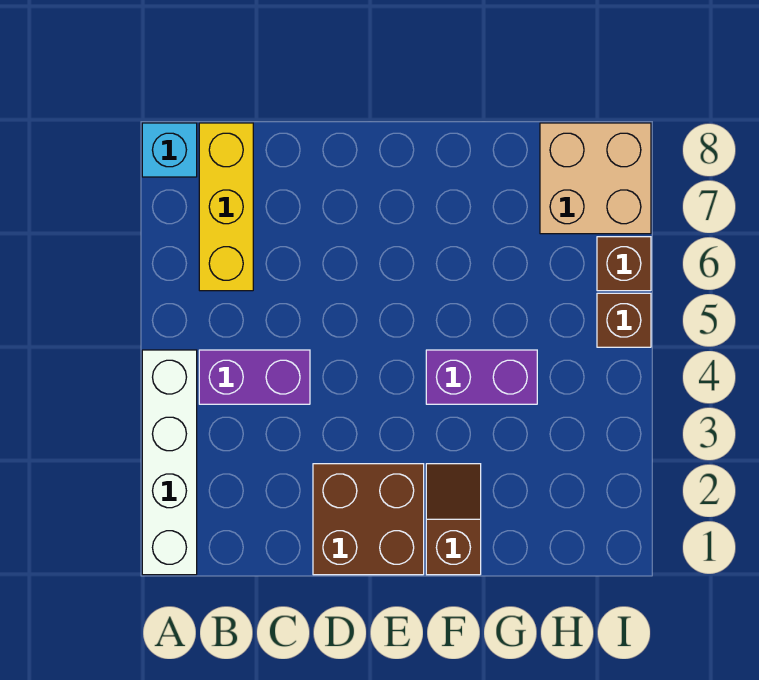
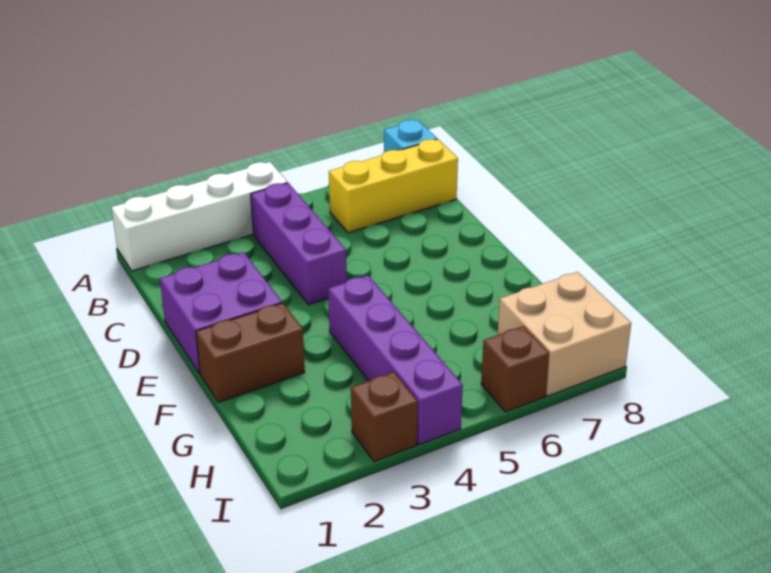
purple 1x2 brick [199,350,310,404] -> purple 1x3 brick [251,183,347,305]
brown 2x2 brick [313,464,424,575] -> purple 2x2 brick [160,252,282,374]
brown 1x2 slope [426,464,481,575] -> brown 1x2 brick [196,303,305,402]
purple 1x2 brick [426,350,537,404] -> purple 1x4 brick [328,276,463,445]
brown 1x1 brick [597,293,651,347] -> brown 1x1 brick moved to [351,372,418,462]

